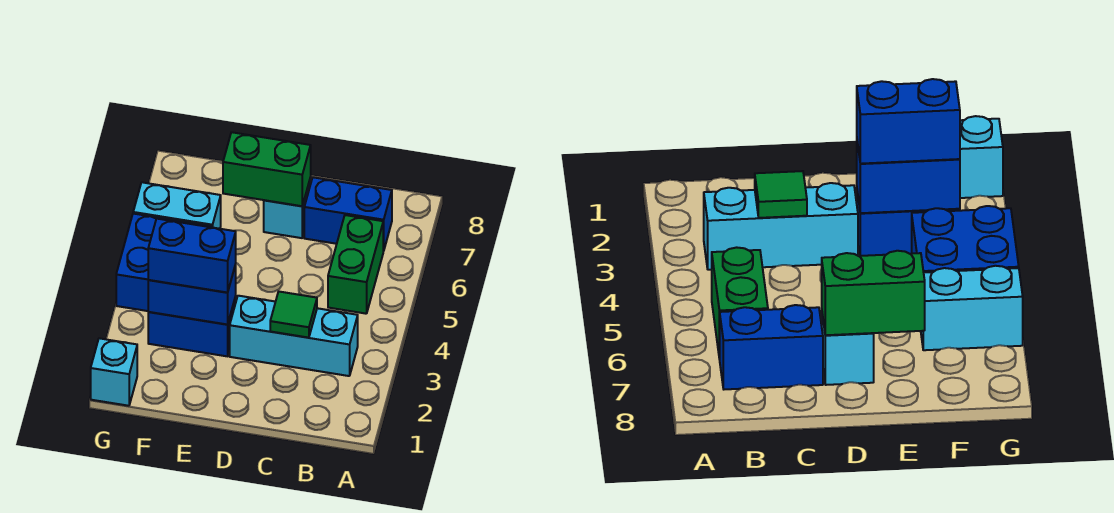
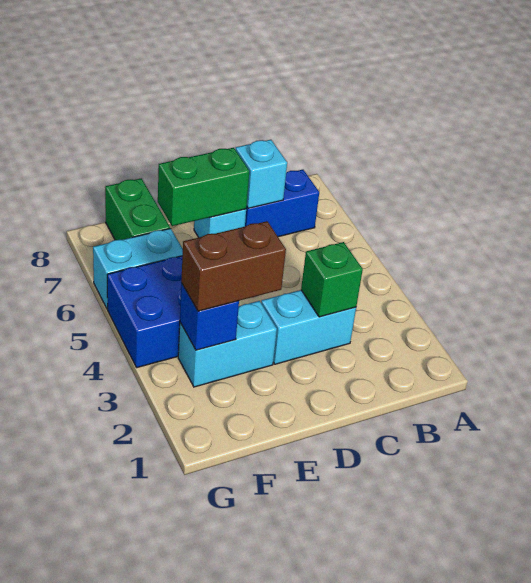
cyan 1x3 brick [230,296,358,376] -> cyan 1x2 brick [261,290,356,364]
green 1x2 brick [328,215,383,314] -> green 1x2 brick moved to [105,178,170,240]
green 1x1 tile [270,292,317,338] -> green 1x1 brick [301,242,363,317]
blue 1x2 brick [148,297,236,356] -> cyan 1x2 brick [178,301,277,387]
blue 1x2 brick [148,265,236,325] -> blue 1x1 brick [180,283,239,350]
blue 1x2 brick [148,219,236,293] -> brown 1x2 brick [181,221,286,311]
cyan 1x1 brick [91,338,137,406] -> cyan 1x1 brick moved to [235,140,287,208]

